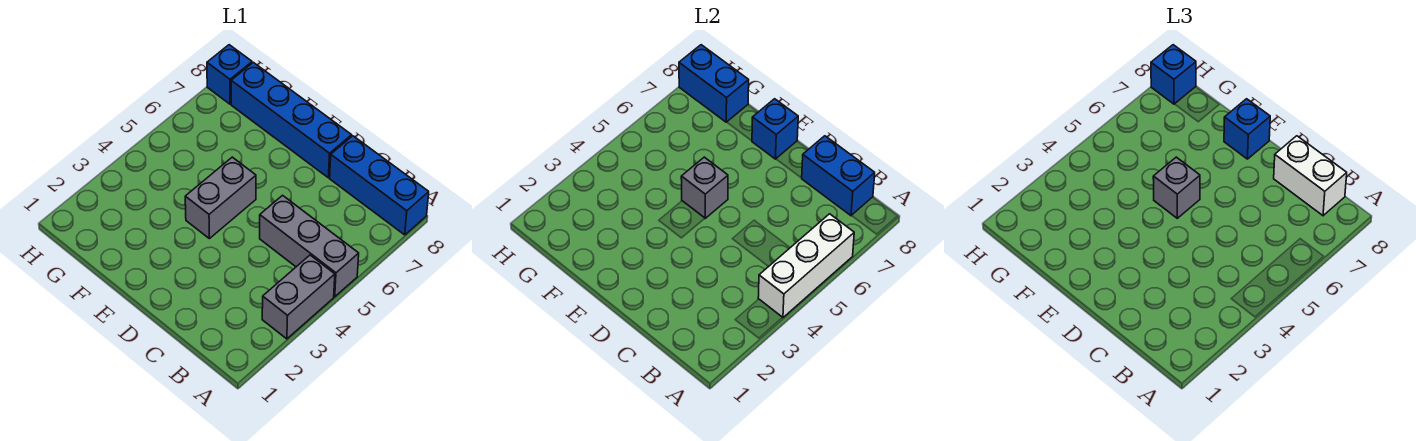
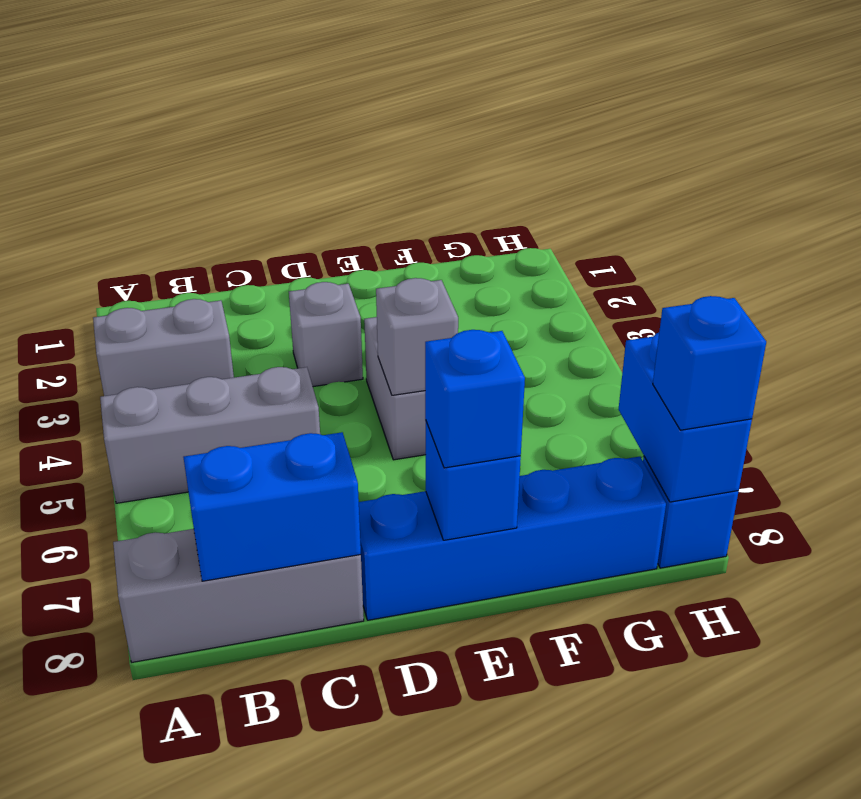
grey 1x2 brick [262,255,335,339] -> grey 1x2 brick turned to [93,299,234,396]
white 1x3 brick [758,214,854,318] -> none
blue 1x3 brick [330,136,429,235] -> grey 1x3 brick [113,529,364,662]
white 1x2 brick [1274,136,1347,216] -> none
grey 1x1 brick [1153,157,1200,218] -> grey 1x1 brick moved to [289,282,363,387]
blue 1x2 brick [679,45,749,122] -> blue 1x2 brick turned to [619,333,752,502]

